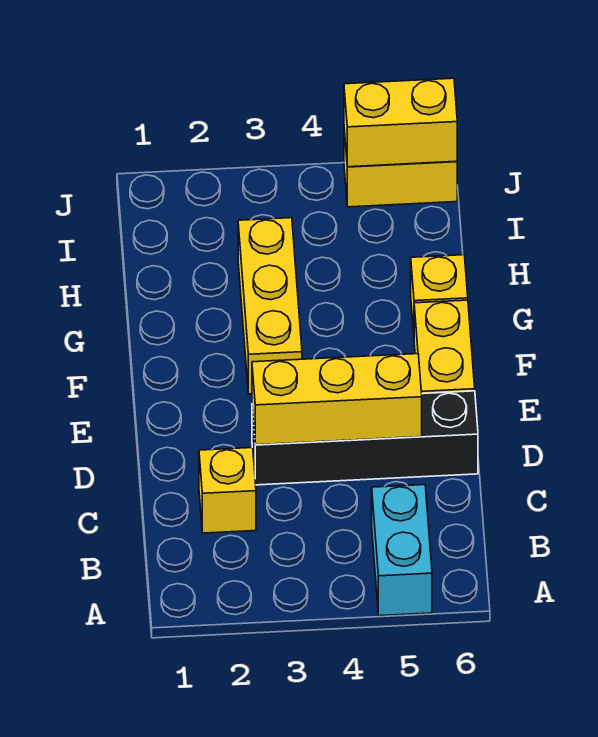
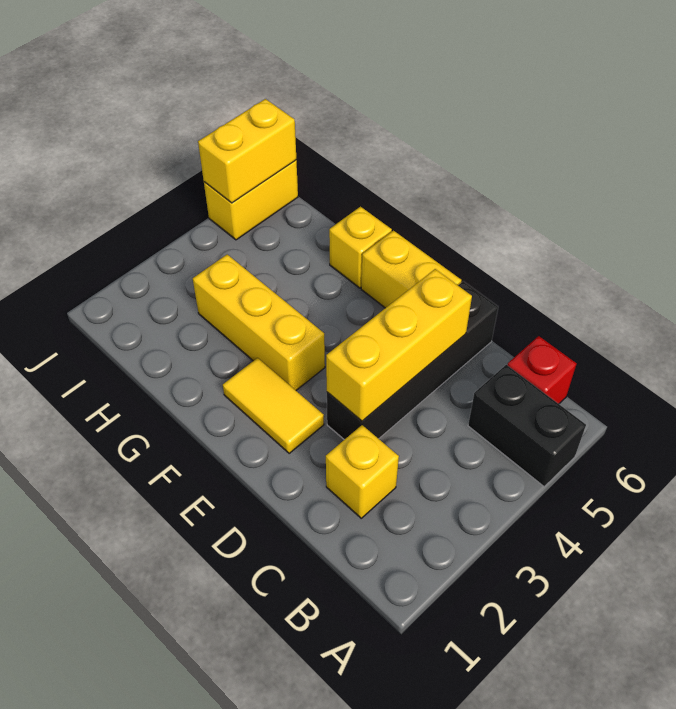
cyan 1x2 brick [372,485,432,616] -> black 1x2 brick [468,365,586,487]
none -> red 1x1 brick [508,336,577,404]
none -> yellow 1x2 tile [223,358,324,453]

